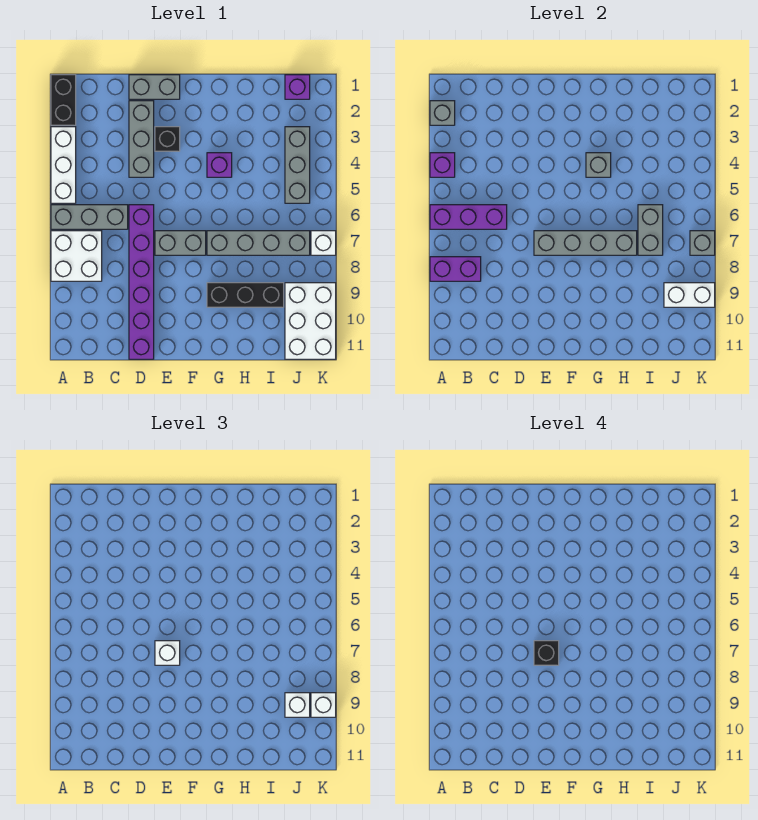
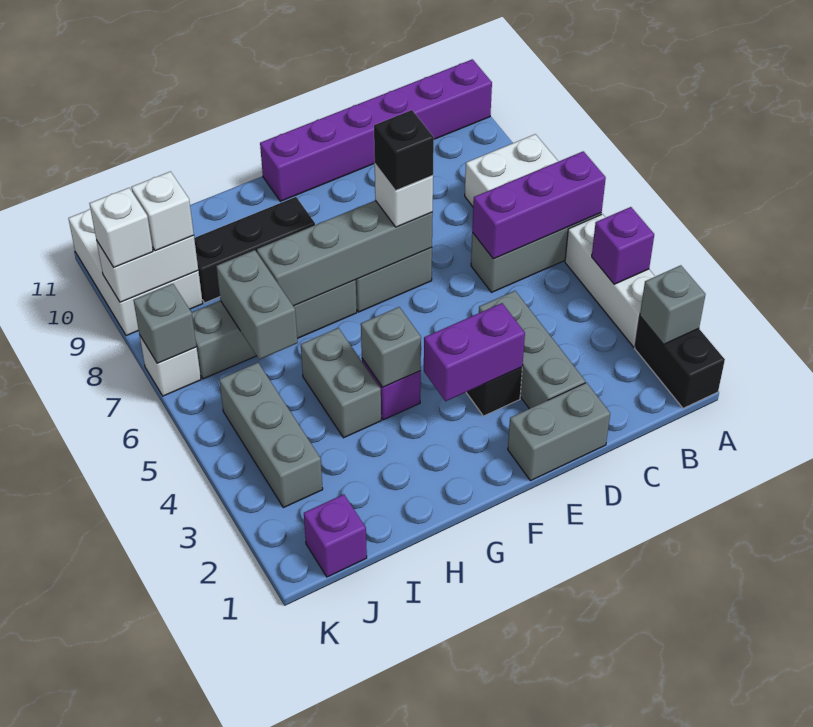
purple 1x2 brick [430,257,481,281] -> purple 1x2 brick moved to [424,303,525,401]
purple 1x6 brick [129,205,154,359] -> purple 1x6 brick turned to [260,59,492,201]
none -> grey 1x2 brick [301,328,381,438]

